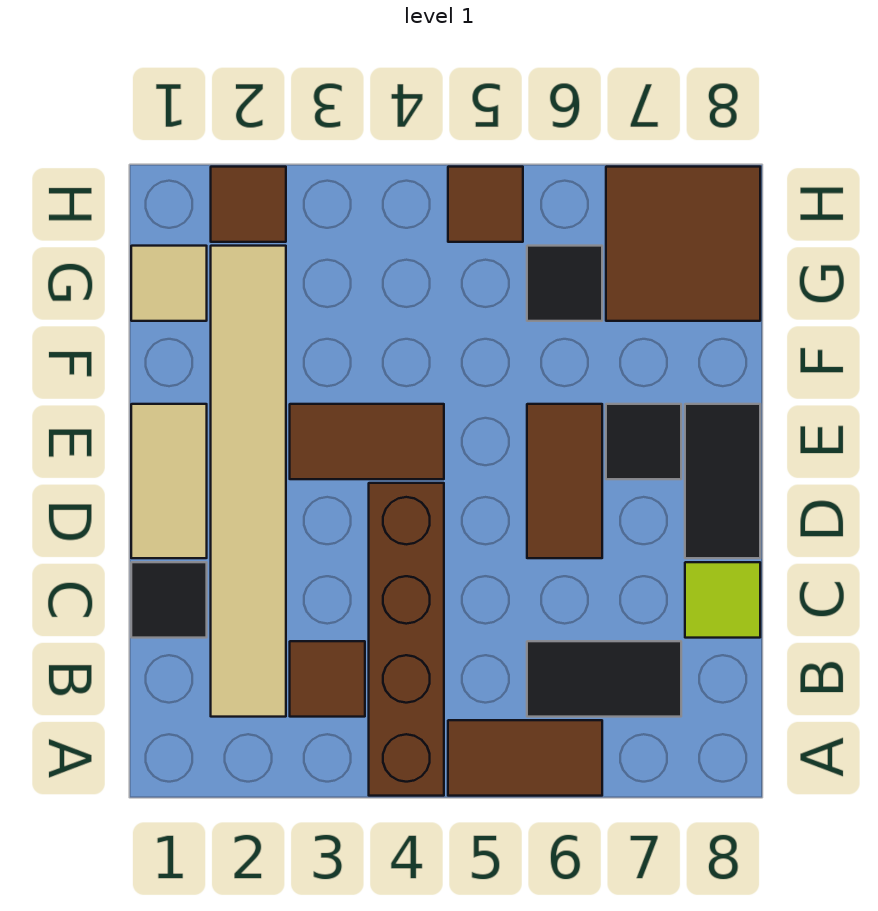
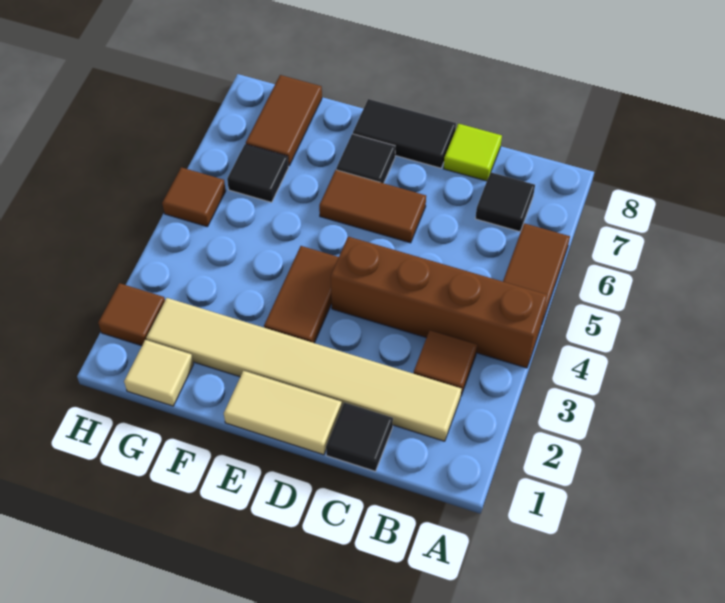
black 1x2 tile [527,641,681,717] -> black 1x1 tile [475,172,535,232]
brown 2x2 tile [606,167,760,321] -> brown 1x2 tile [246,75,322,166]

